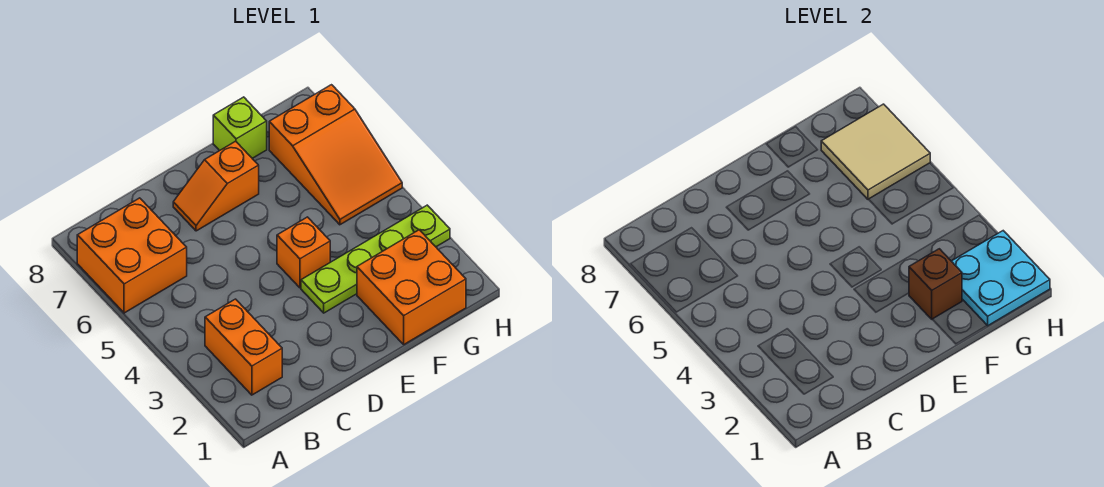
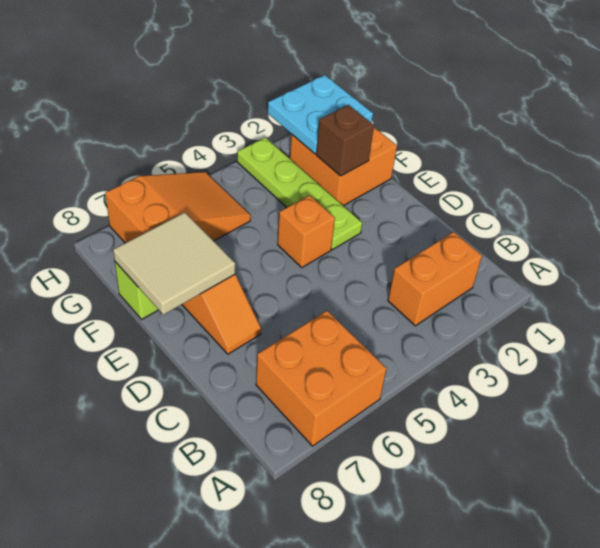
tan 2x2 tile [821,104,930,199] -> tan 2x2 tile moved to [113,212,235,315]

